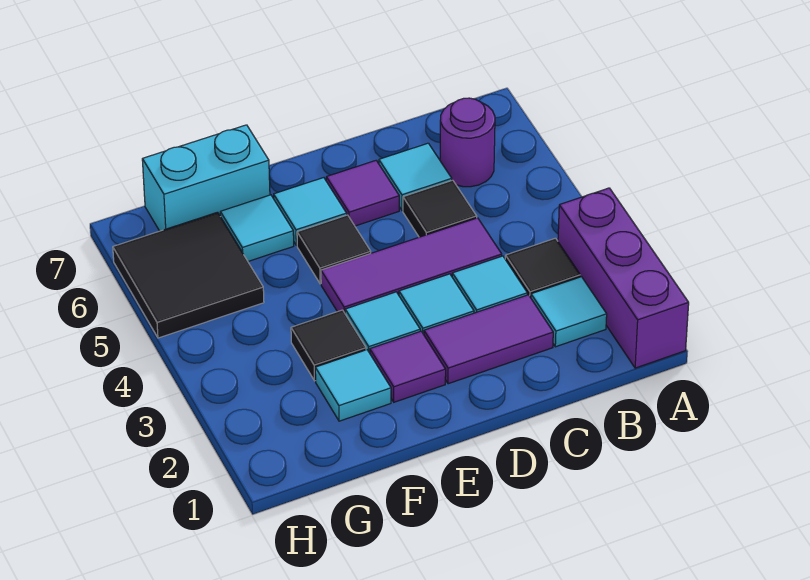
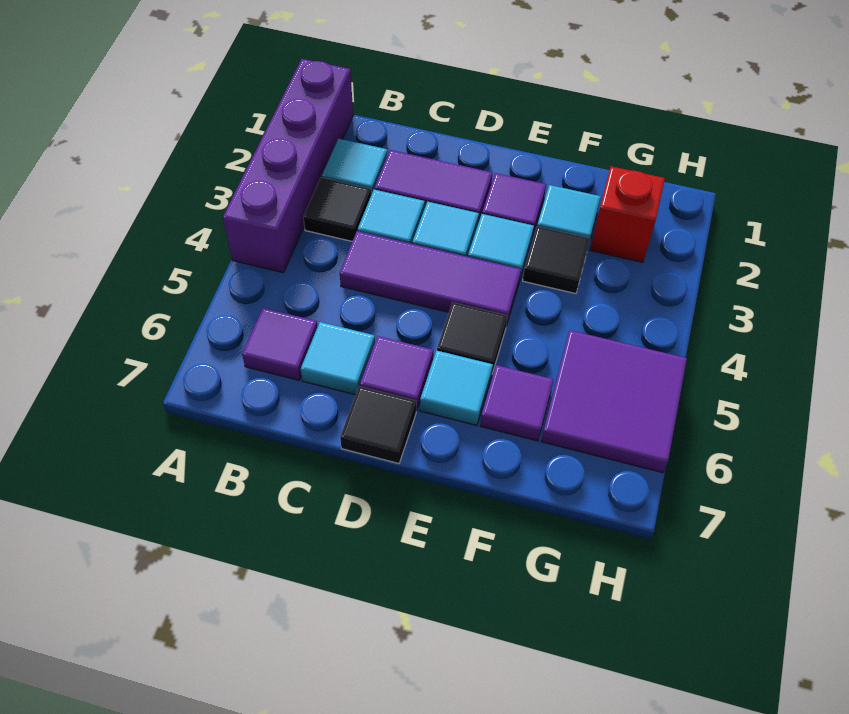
purple 1x3 brick [558,188,689,368] -> purple 1x4 brick [223,59,353,273]
purple 1x1 round brick [440,98,495,187] -> purple 1x1 tile [242,308,318,381]
black 1x1 tile [403,180,477,237] -> black 1x1 tile moved to [340,386,416,464]
cyan 1x1 tile [220,195,294,261] -> purple 1x1 tile [480,365,554,441]
cyan 1x2 brick [142,125,270,231] -> none
none -> red 1x1 brick [590,166,665,262]
black 2x2 tile [113,212,264,338] -> purple 2x2 tile [541,330,687,473]

